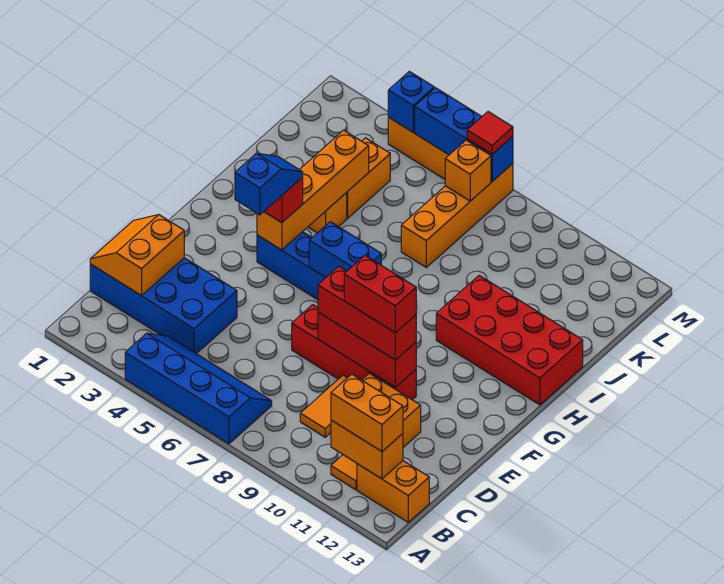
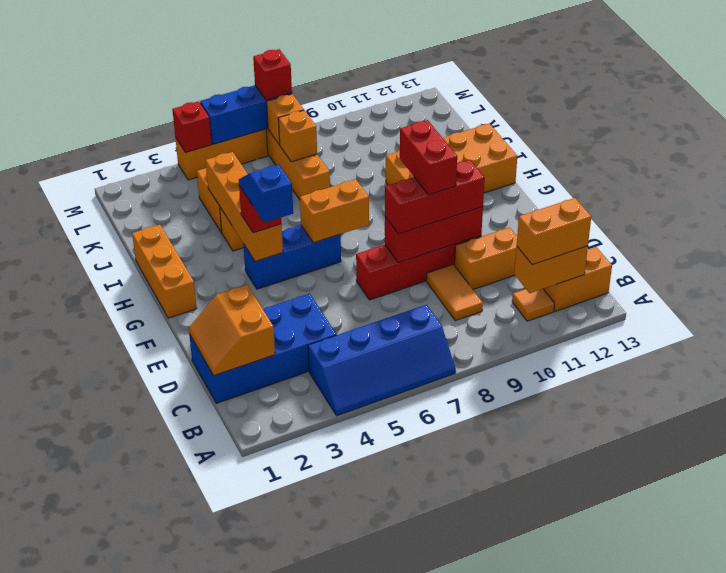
blue 2x4 slope [125,333,272,444] -> blue 2x4 slope turned to [308,305,456,416]
red 1x2 brick [344,255,416,333] -> red 1x2 brick turned to [400,120,457,195]
none -> orange 1x3 brick [132,225,197,318]
blue 1x2 brick [309,222,381,278] -> orange 1x2 brick [300,179,369,243]
red 2x4 brick [436,275,583,405] -> orange 2x4 brick [386,123,517,193]
none -> orange 1x1 brick [278,110,317,162]
blue 1x1 brick [388,71,434,132] -> red 1x1 brick [172,101,212,153]
red 1x1 tile [467,112,513,154] -> red 1x1 brick [253,49,292,100]

